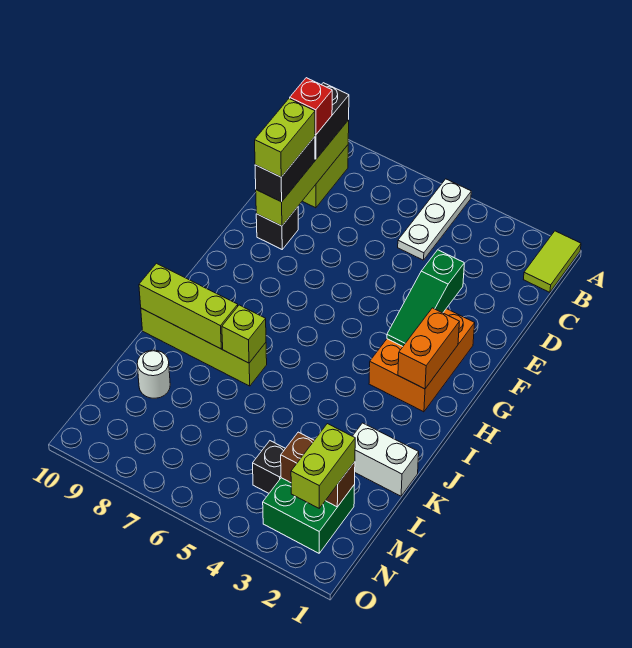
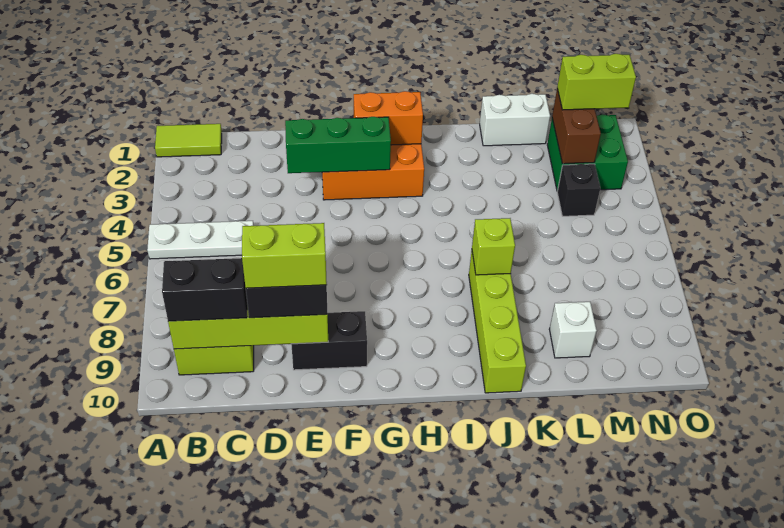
red 1x1 brick [290,78,332,135] -> none
green 1x3 slope [387,250,464,346] -> green 1x3 brick [285,117,391,173]
black 1x1 brick [256,207,298,249] -> black 1x2 brick [291,311,367,370]
lime 1x3 brick [139,263,238,349] -> none
white 1x2 brick [353,423,419,496] -> white 1x2 brick turned to [480,94,550,146]
white 1x1 round brick [137,350,170,398] -> white 1x1 brick [549,302,597,358]

